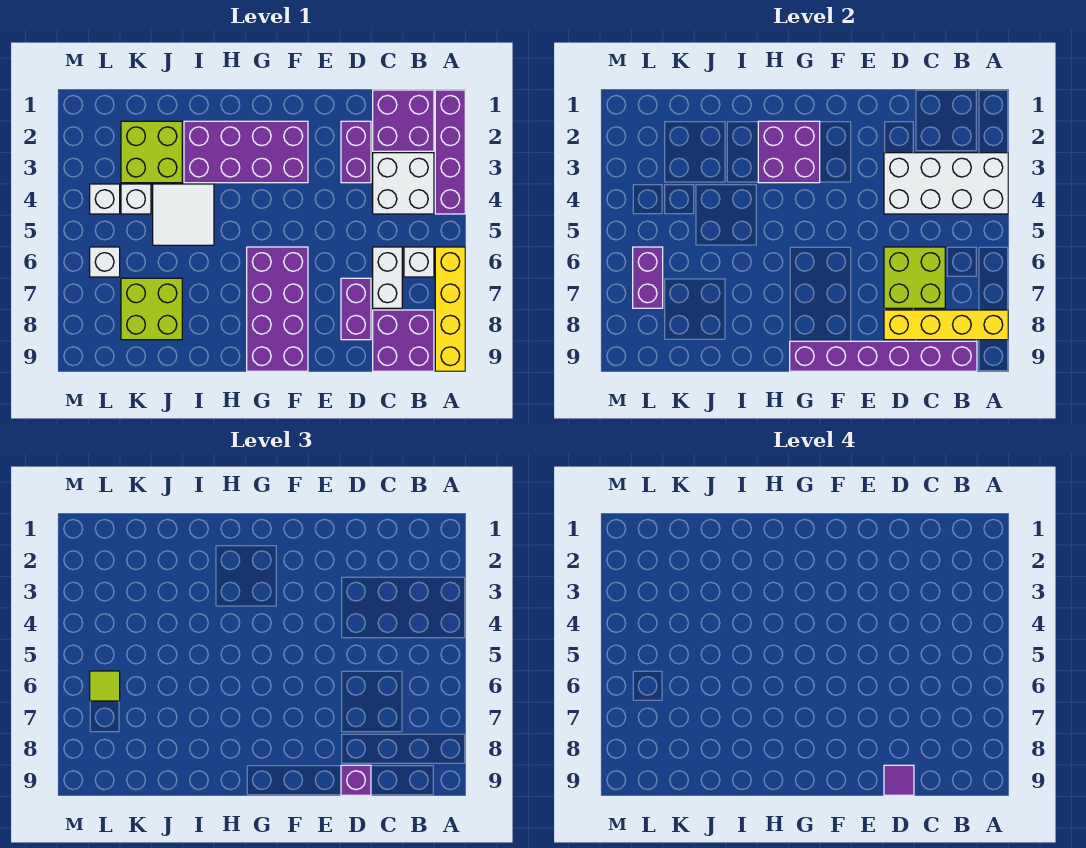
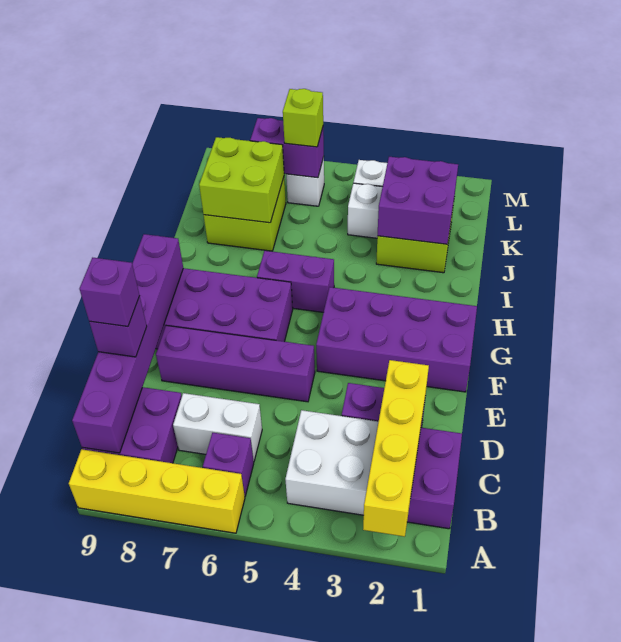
purple 1x4 brick [435,90,465,214] -> purple 1x4 brick moved to [156,326,315,402]
white 2x4 brick [884,153,1008,214] -> none
yellow 1x4 brick [884,310,1008,340] -> yellow 1x4 brick moved to [363,360,429,537]
white 1x1 brick [404,247,434,277] -> purple 1x1 brick [203,433,254,496]
lime 2x2 brick [884,247,945,308] -> lime 2x2 brick moved to [199,137,284,223]
purple 1x2 brick [341,278,371,340] -> purple 1x2 brick moved to [257,251,334,312]
purple 1x1 tile [884,765,914,795] -> purple 1x1 brick [80,258,140,327]
purple 2x4 brick [184,121,308,183] -> purple 2x4 brick turned to [316,287,477,392]
purple 2x2 brick [758,121,820,183] -> purple 2x2 brick moved to [378,157,458,244]
white 2x2 tile [153,184,214,245] -> none
lime 1x1 tile [90,671,120,701] -> lime 1x1 brick [283,89,323,147]

